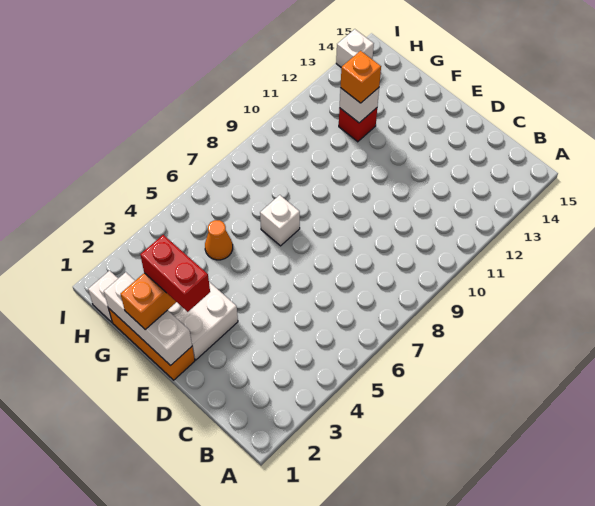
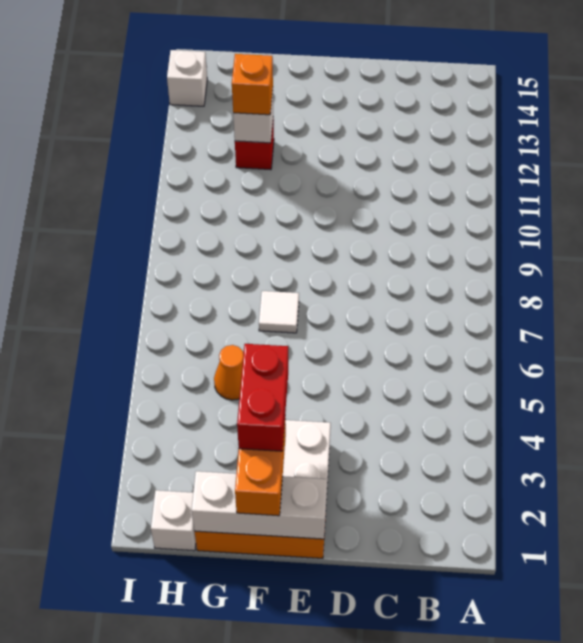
red 1x2 brick [140,235,210,312] -> red 1x2 brick turned to [237,344,288,451]
white 1x1 brick [260,195,300,246] -> white 1x1 tile [259,291,299,333]

